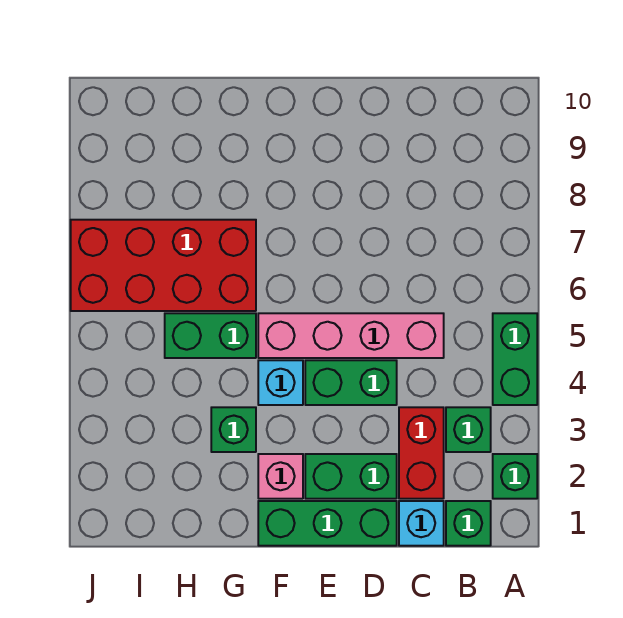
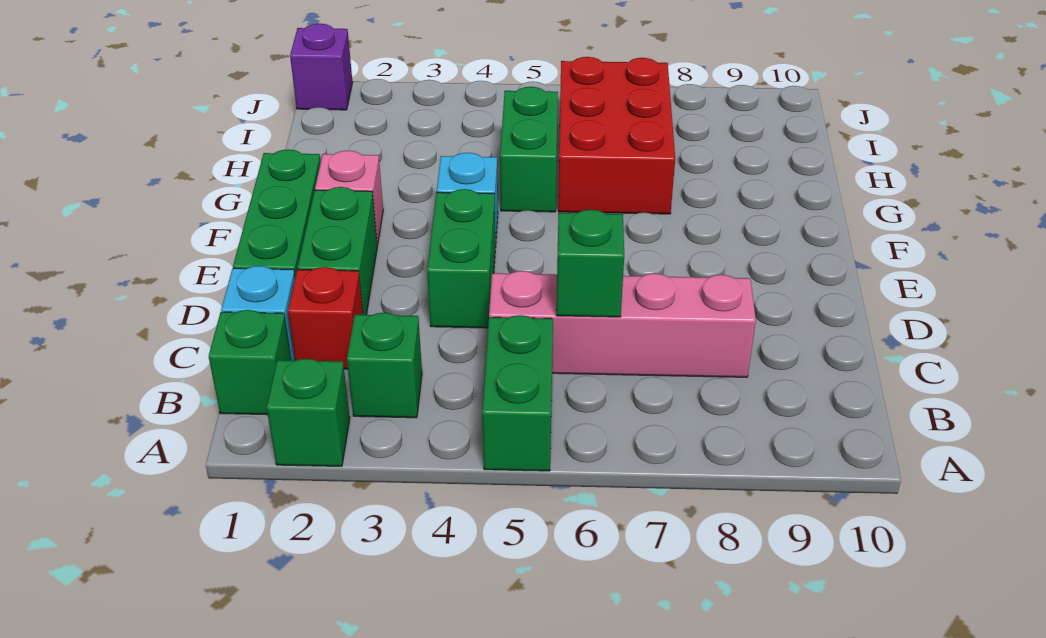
green 1x2 brick [493,313,537,405] -> green 1x2 brick turned to [482,315,553,471]
red 1x2 brick [399,407,444,499] -> red 1x1 brick [288,267,363,369]
pink 1x4 brick [258,313,444,358] -> pink 1x4 brick turned to [489,271,756,377]
green 1x1 brick [211,407,256,452] -> green 1x1 brick moved to [556,210,624,317]
red 2x4 brick [71,220,256,311] -> red 2x3 brick [558,57,675,214]
none -> purple 1x1 brick [290,24,353,110]

